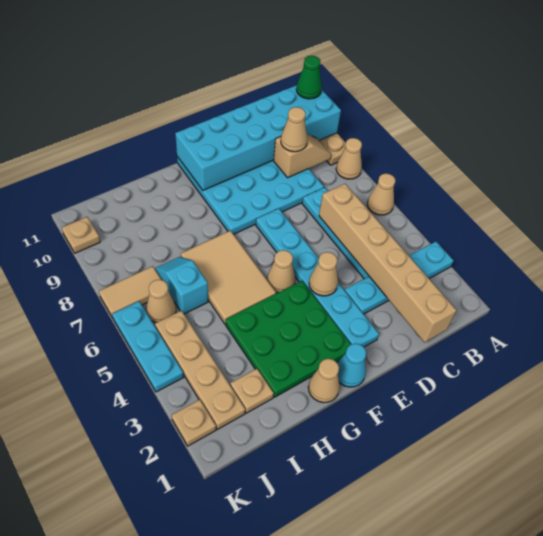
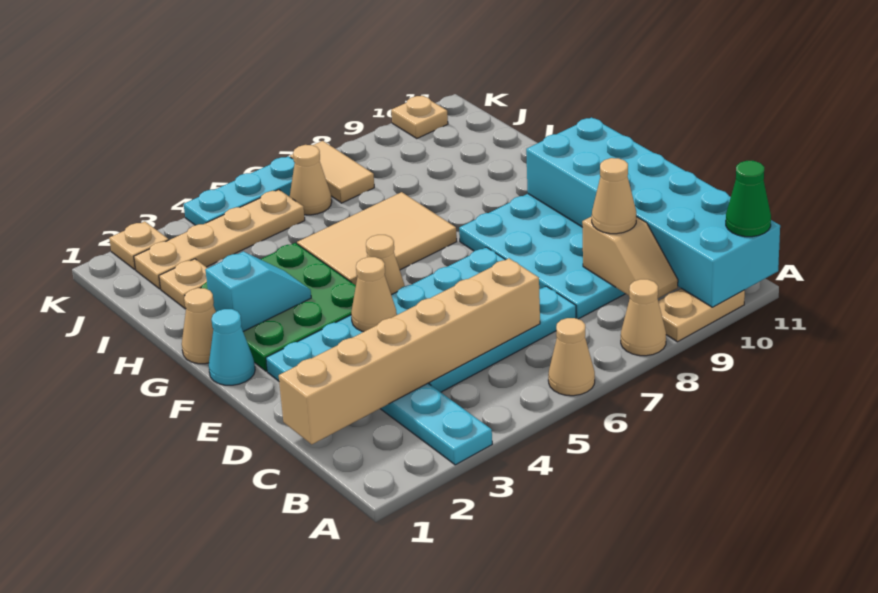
cyan 1x2 slope [155,257,208,314] -> cyan 1x2 slope moved to [205,251,311,332]

